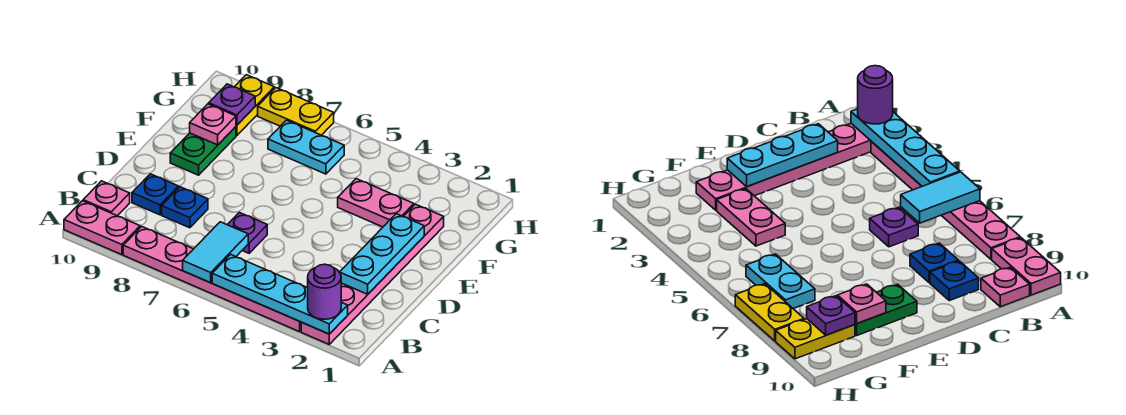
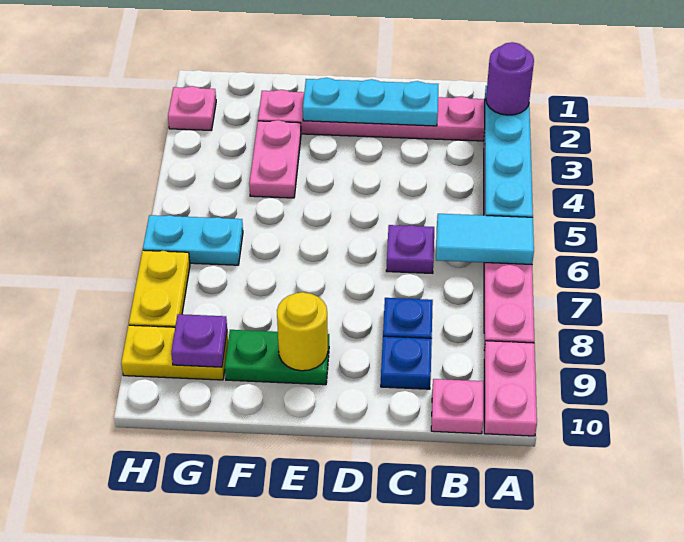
none -> yellow 1x1 round brick [277,292,328,371]
pink 1x1 plate [190,104,236,145] -> pink 1x1 plate moved to [168,86,216,130]
cyan 1x2 plate [268,120,344,174] -> cyan 1x2 plate turned to [143,215,243,265]

